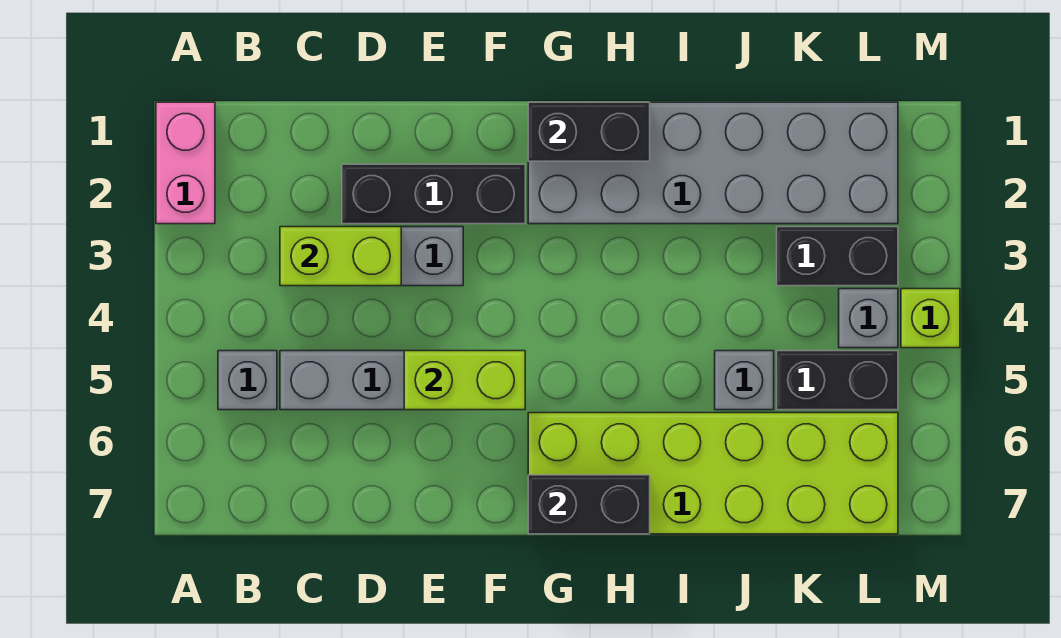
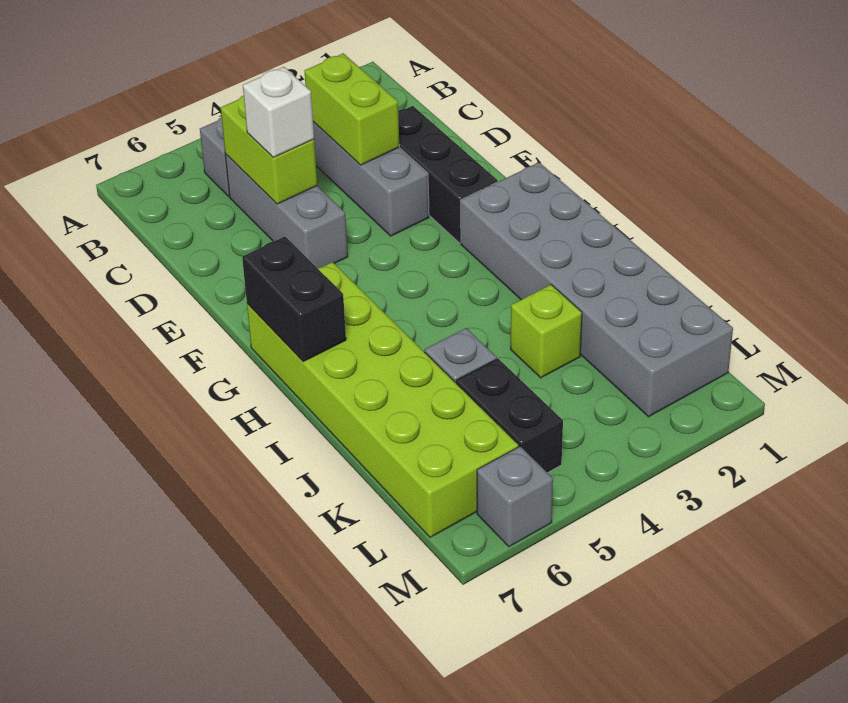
pink 1x2 brick [156,102,215,224] -> none
none -> white 1x1 brick [243,67,314,157]
lime 1x2 brick [404,351,525,410] -> lime 1x2 brick moved to [221,95,317,204]
black 1x2 brick [528,102,650,161] -> none
black 1x2 brick [777,227,898,286] -> none
grey 1x1 brick [839,289,898,348] -> grey 1x1 brick moved to [477,446,553,547]
lime 1x1 brick [901,289,960,348] -> lime 1x1 brick moved to [511,285,582,378]

